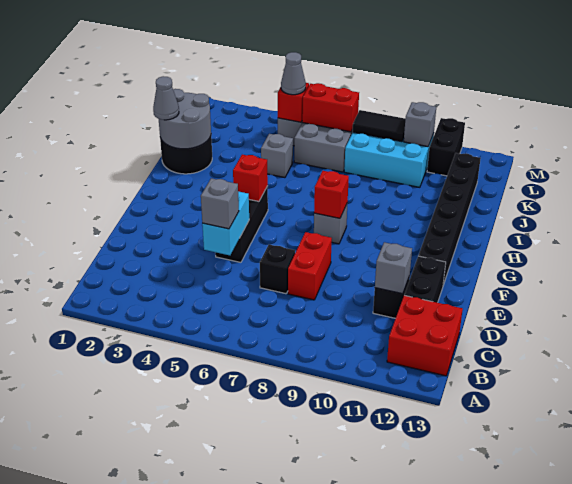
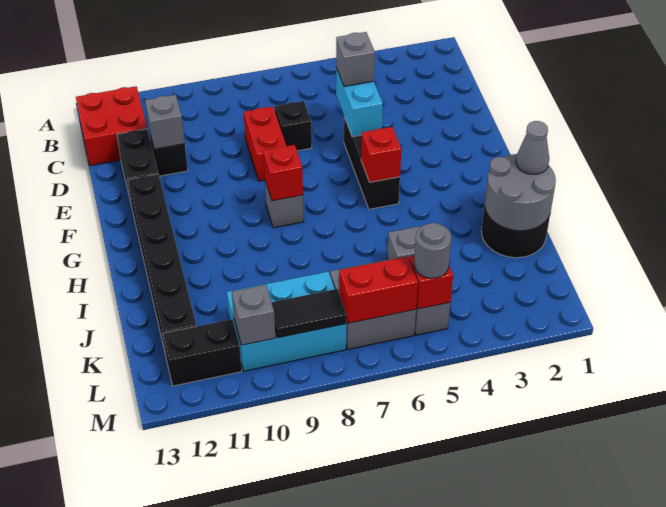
grey 1x1 cone [281,52,306,95] -> grey 1x1 round brick [414,223,451,278]
black 1x2 brick [427,118,465,176] -> black 1x2 brick turned to [163,319,242,386]

